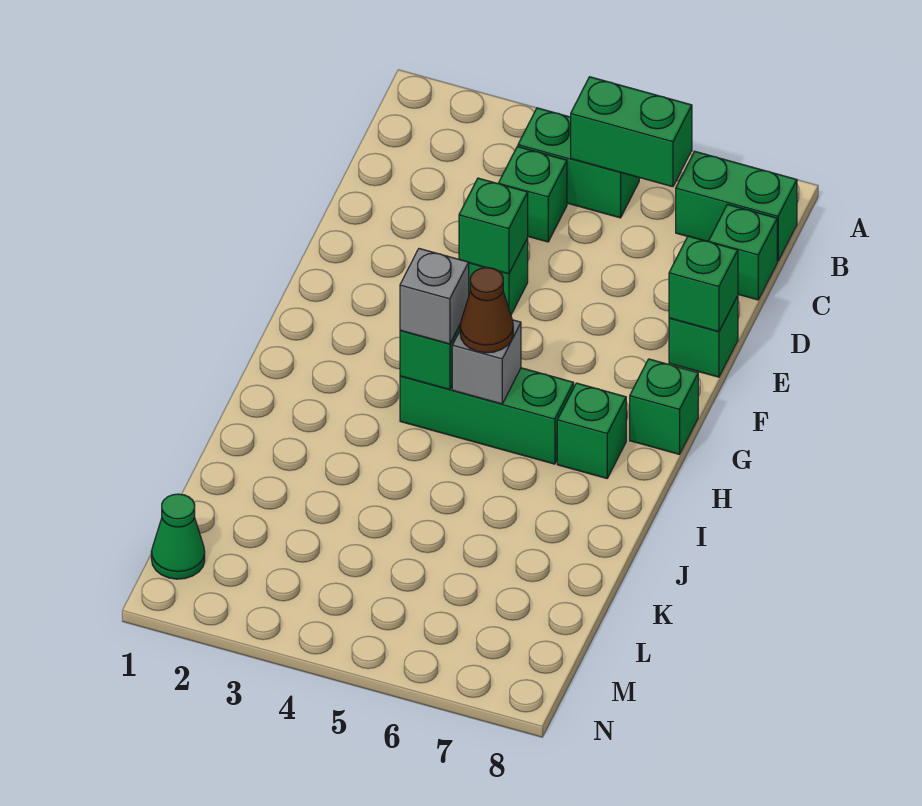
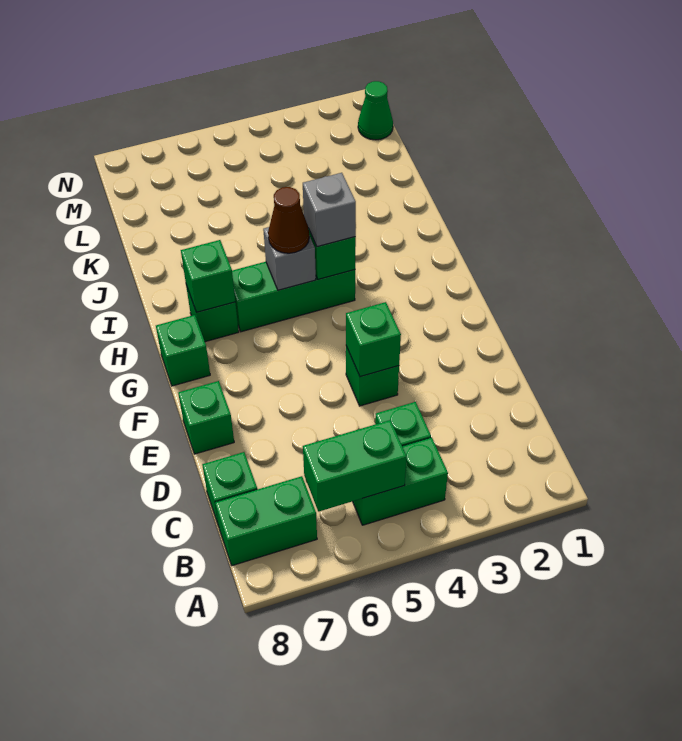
green 1x1 brick [669,236,738,332] -> green 1x1 brick moved to [181,240,235,312]

